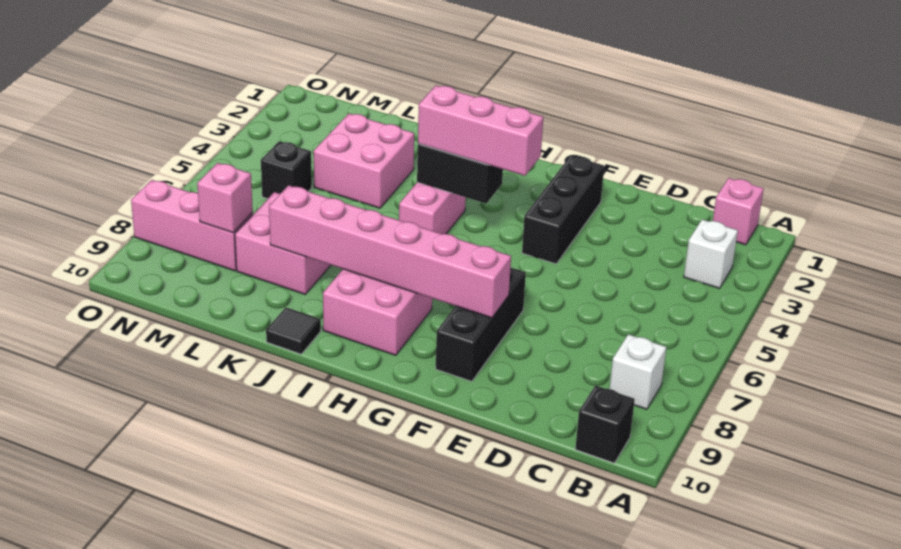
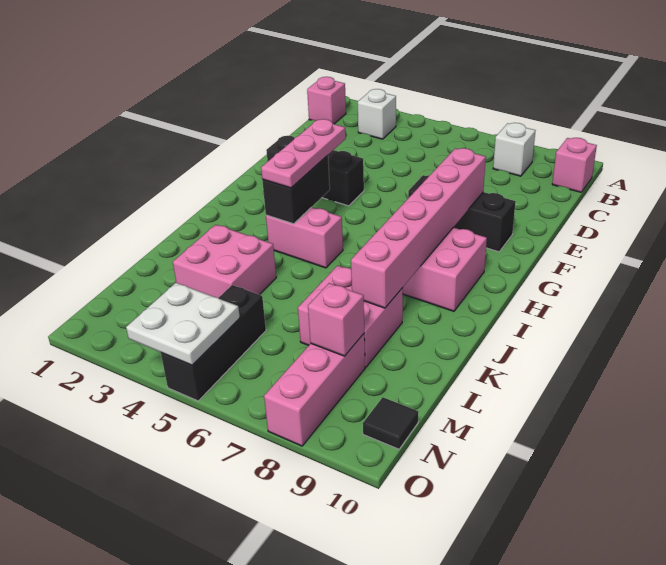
black 1x1 brick [575,386,635,463] -> pink 1x1 brick [552,138,597,192]
pink 1x3 brick [418,86,543,176] -> pink 1x3 plate [261,119,346,188]
black 1x1 tile [266,307,321,354] -> black 1x1 tile moved to [363,397,418,449]
black 1x1 brick [261,141,312,199] -> black 1x3 brick [161,285,266,401]
none -> white 2x2 plate [126,283,240,365]

